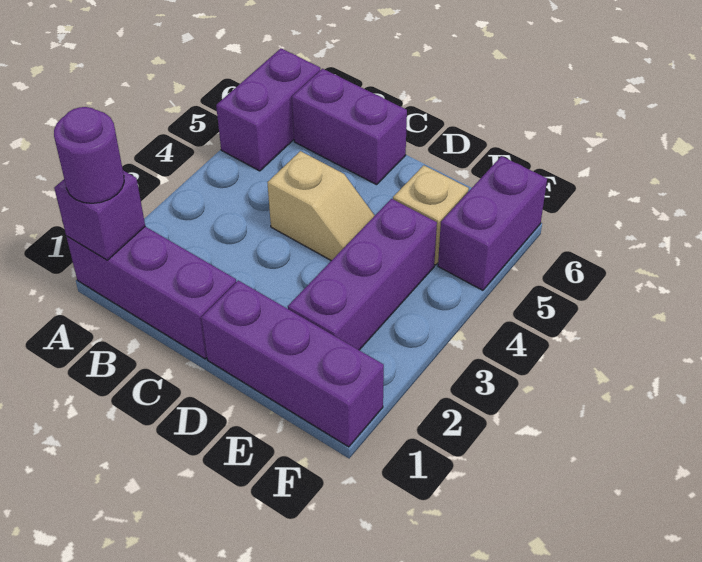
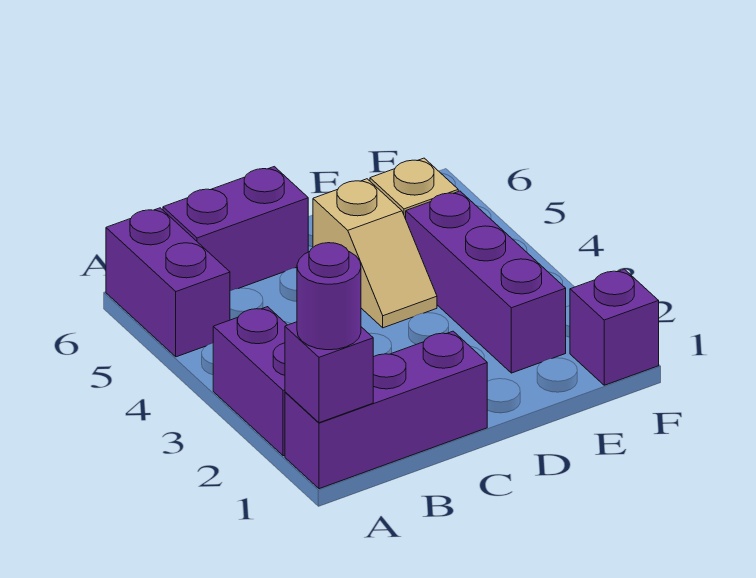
tan 1x2 slope [267,151,375,261] -> tan 1x2 slope turned to [313,179,437,328]
purple 1x3 brick [201,280,384,447] -> purple 1x1 brick [570,269,659,385]
purple 1x2 brick [438,156,547,290] -> purple 1x2 brick moved to [213,307,287,456]

